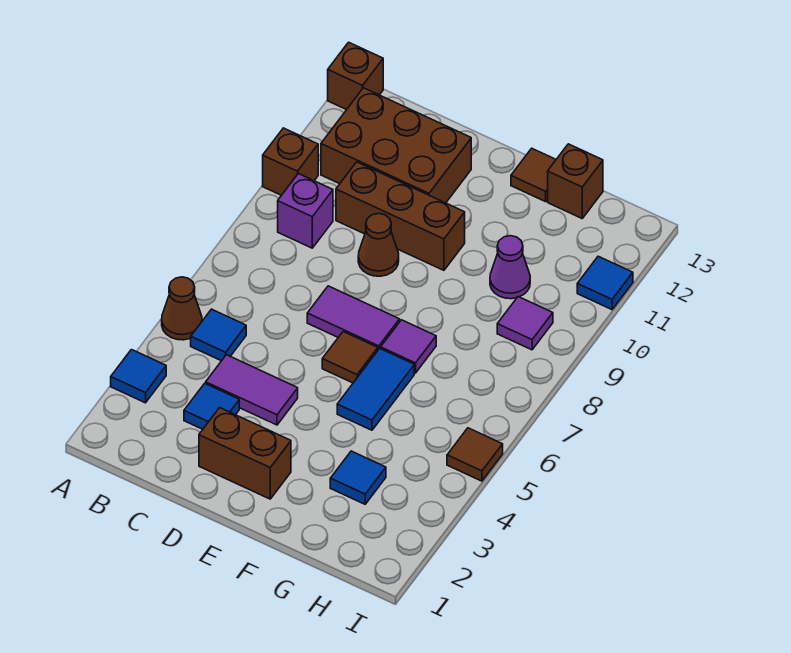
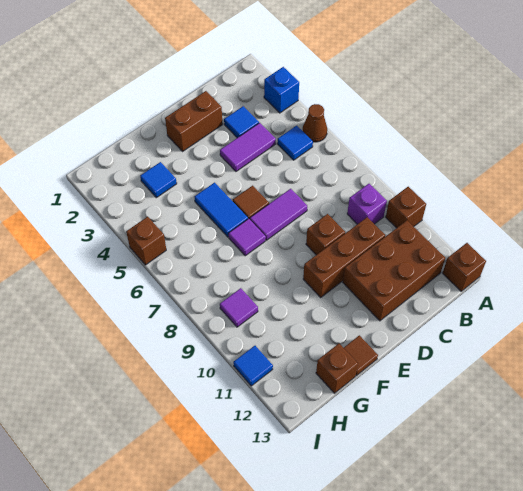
blue 1x1 tile [111,350,166,403] -> blue 1x1 brick [264,67,299,113]
brown 1x1 cone [358,213,399,276] -> brown 1x1 brick [306,214,345,255]
purple 1x1 cone [490,236,530,299] -> none
brown 1x1 tile [447,428,503,481] -> brown 1x1 brick [126,217,166,265]

